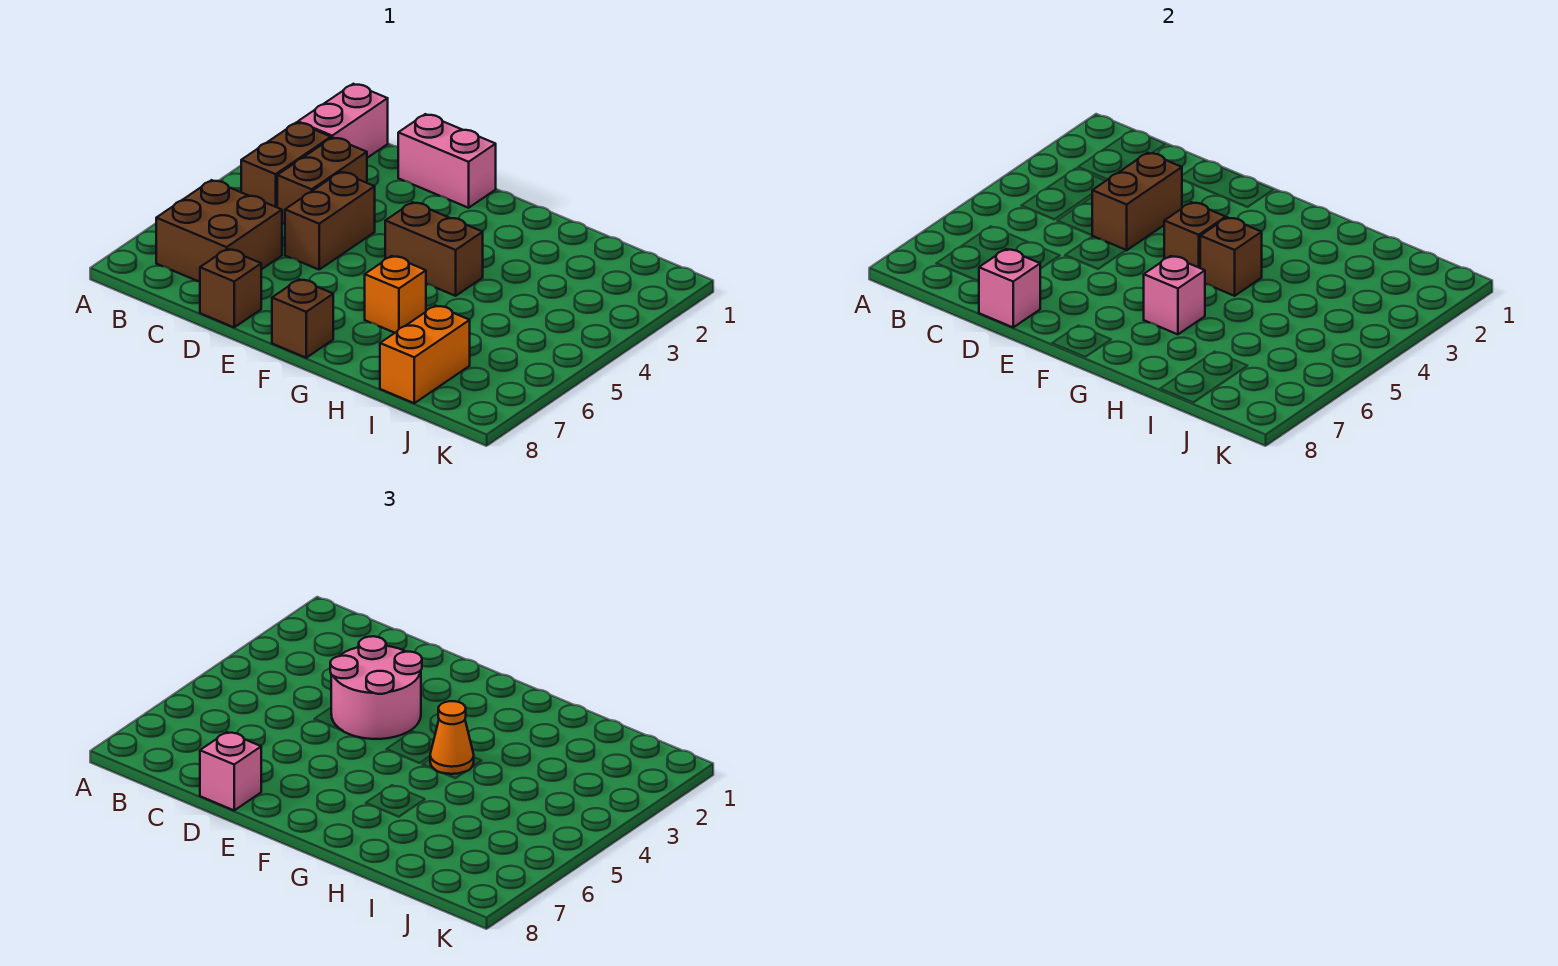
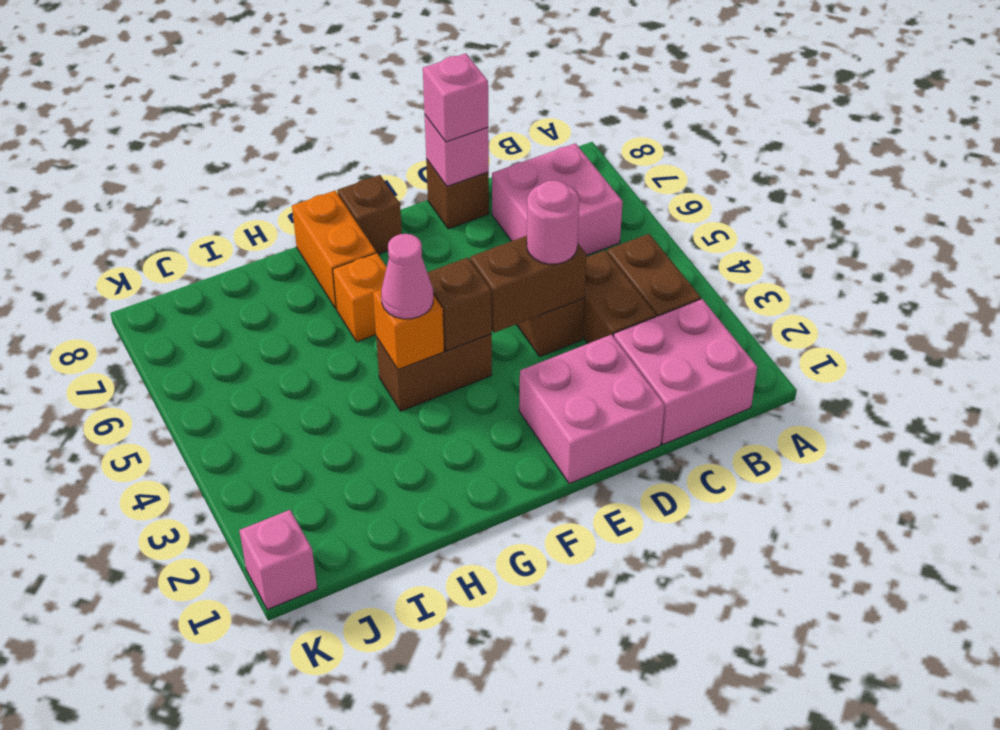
pink 1x2 brick [298,84,388,158] -> pink 2x2 brick [614,299,757,444]
brown 2x2 brick [156,180,282,282] -> pink 2x2 brick [492,143,623,256]
pink 1x2 brick [398,114,496,208] -> pink 2x2 brick [519,335,665,484]
brown 1x2 brick [1092,153,1182,250] -> brown 1x2 brick turned to [470,236,586,333]
pink 2x2 round brick [330,636,422,739] -> pink 1x1 round brick [527,180,579,264]
brown 1x1 brick [1200,217,1262,296] -> orange 1x1 brick [373,290,444,369]
orange 1x1 cone [430,701,474,774] -> pink 1x1 cone [381,234,433,319]
pink 1x1 brick [1144,256,1205,334] -> pink 1x1 brick moved to [239,510,317,610]
orange 1x2 brick [380,306,470,403] -> orange 1x2 brick moved to [292,191,376,309]

